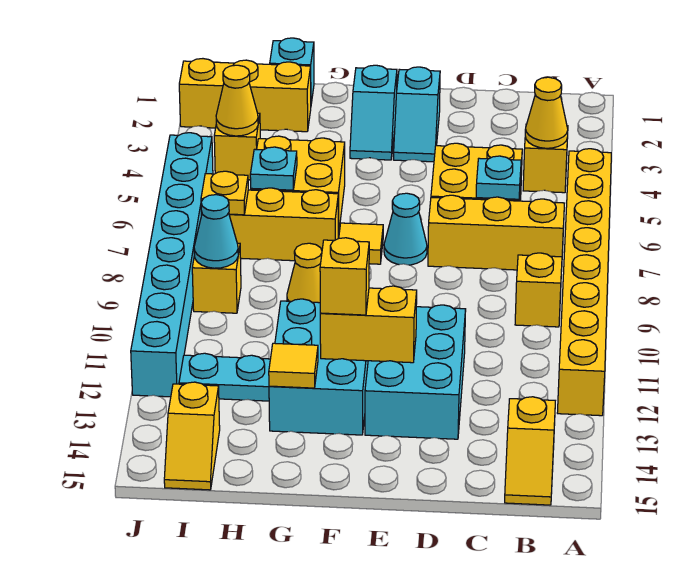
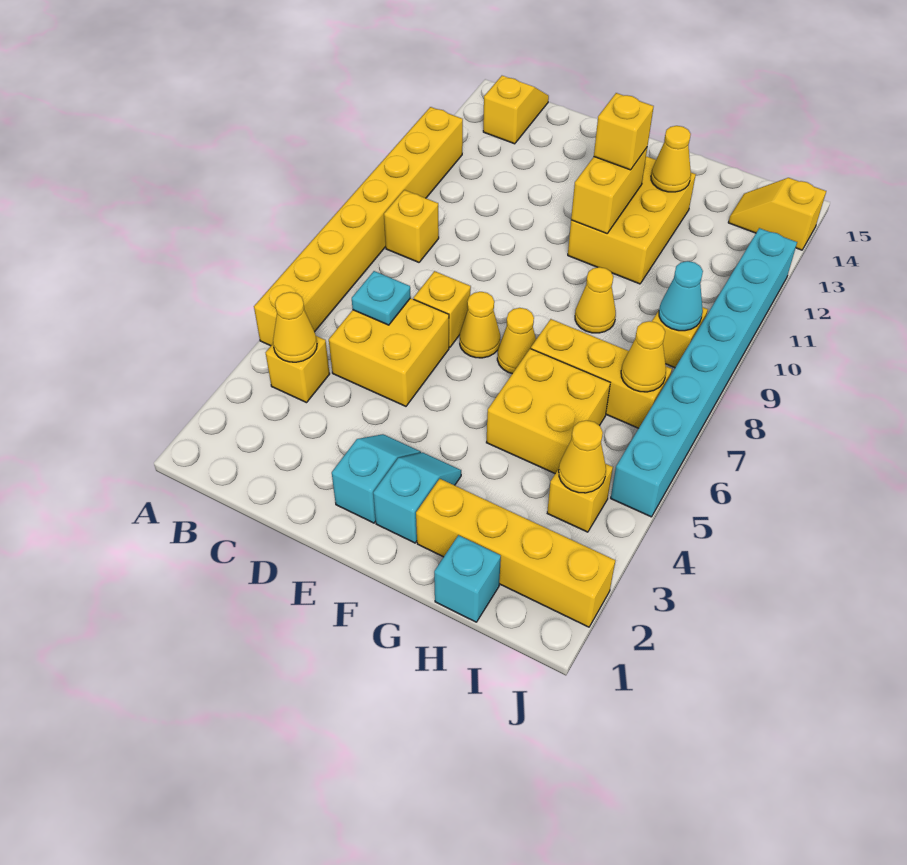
yellow 1x3 brick [428,195,564,270] -> yellow 1x1 brick [414,271,471,347]
cyan 2x3 brick [365,305,466,439] -> none
cyan 1x1 cone [384,193,427,265] -> yellow 1x1 cone [460,292,500,358]
yellow 1x2 brick [320,286,417,363] -> yellow 1x2 brick turned to [571,148,647,234]
yellow 1x1 tile [339,223,383,264] -> yellow 1x1 cone [497,308,536,374]
cyan 2x3 brick [269,299,368,435] -> yellow 2x3 brick [568,156,696,284]
yellow 1x1 tile [269,343,318,388] -> yellow 1x1 cone [651,126,691,192]
yellow 1x3 brick [179,59,311,132] -> yellow 1x4 brick [416,479,615,627]
cyan 1x1 plate [250,147,297,190] -> none
cyan 1x2 plate [179,353,270,401] -> none
yellow 1x1 plate [201,171,248,215] -> yellow 1x1 cone [621,321,666,392]
yellow 1x2 slope [164,382,220,490] -> yellow 1x2 slope turned to [728,178,826,250]

